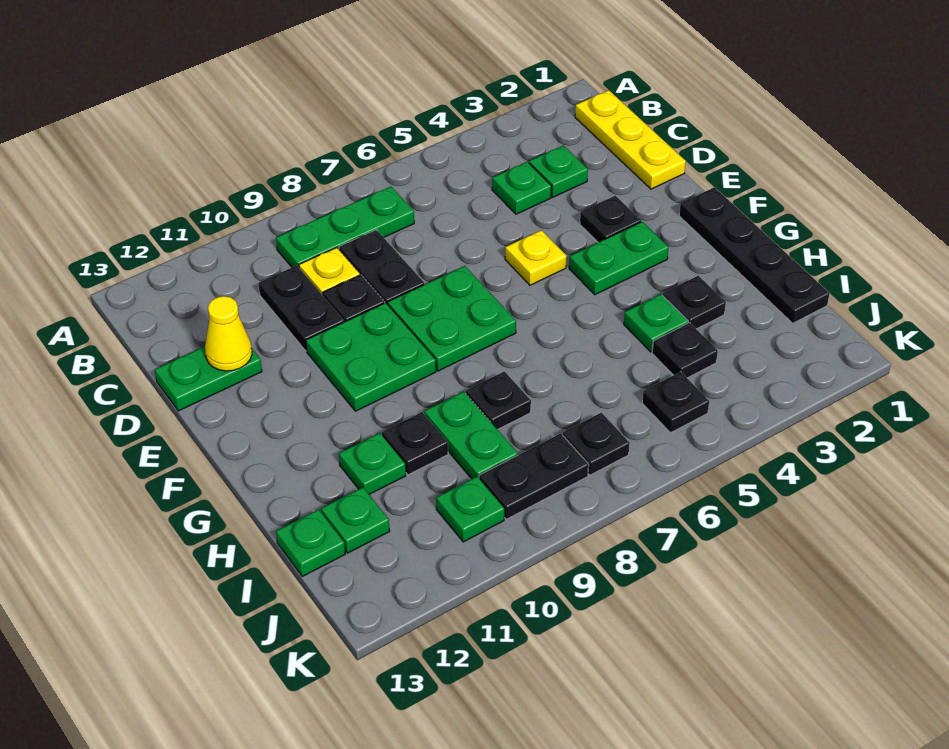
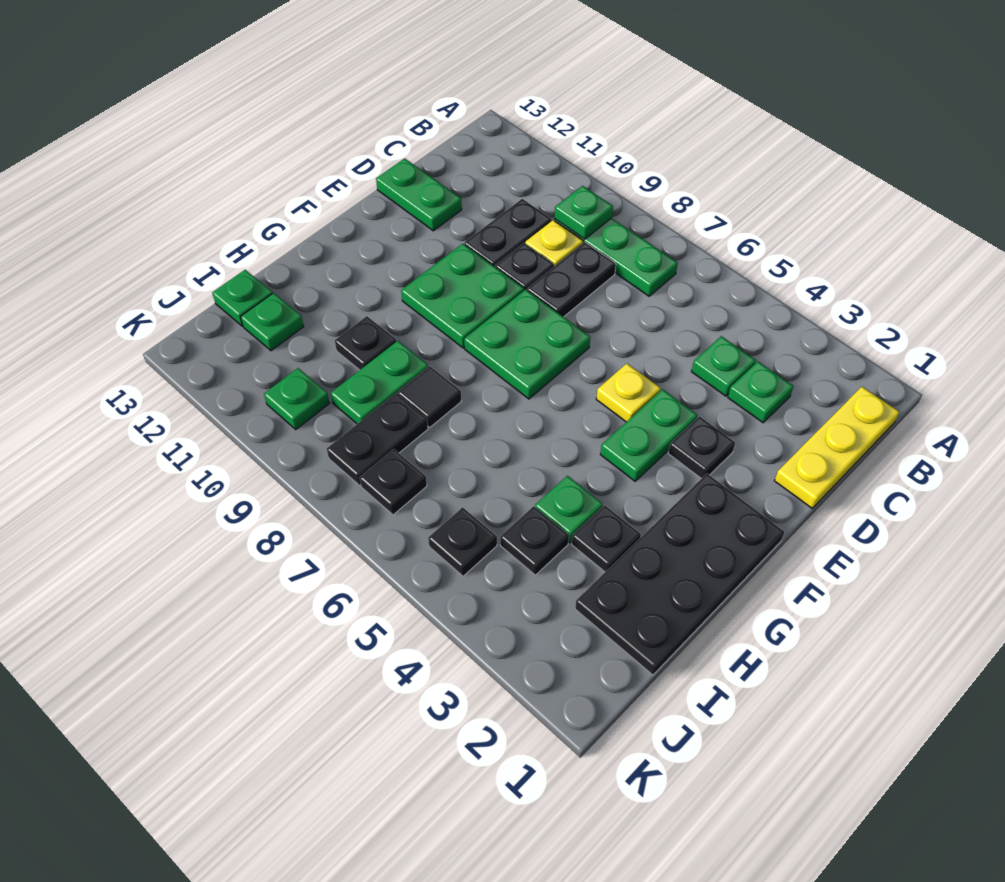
yellow 1x1 cone [205,296,252,371] -> none
black 1x4 plate [679,187,830,323] -> black 2x4 plate [575,474,784,675]
green 1x2 plate [569,222,669,295] -> green 1x2 plate turned to [600,389,697,481]
black 1x1 plate [466,371,531,430] -> black 1x1 tile [398,366,461,427]
green 1x1 plate [339,433,406,494] -> green 1x1 plate moved to [555,186,613,239]
black 1x2 plate [479,433,589,519] -> black 1x2 plate turned to [327,393,428,485]

